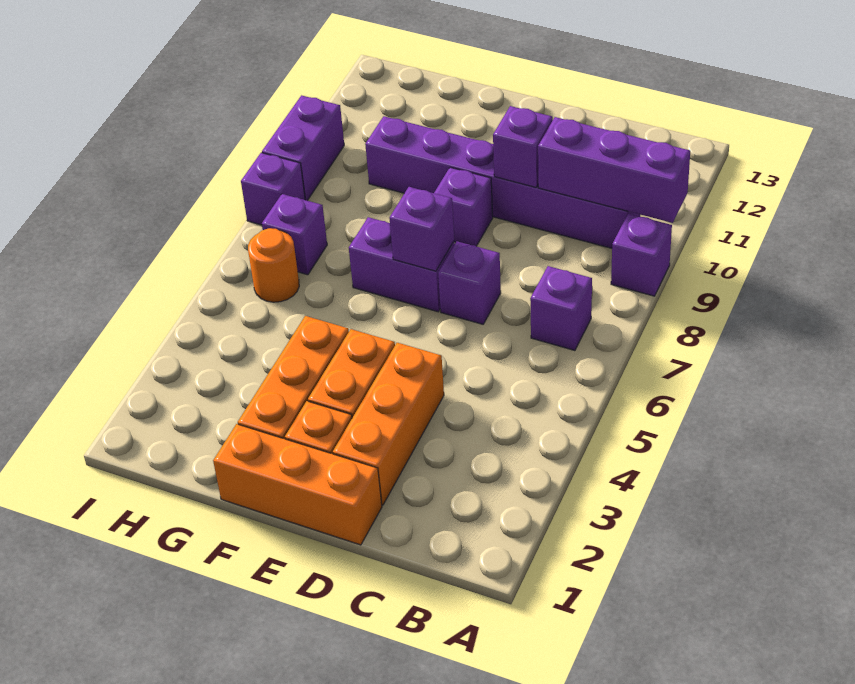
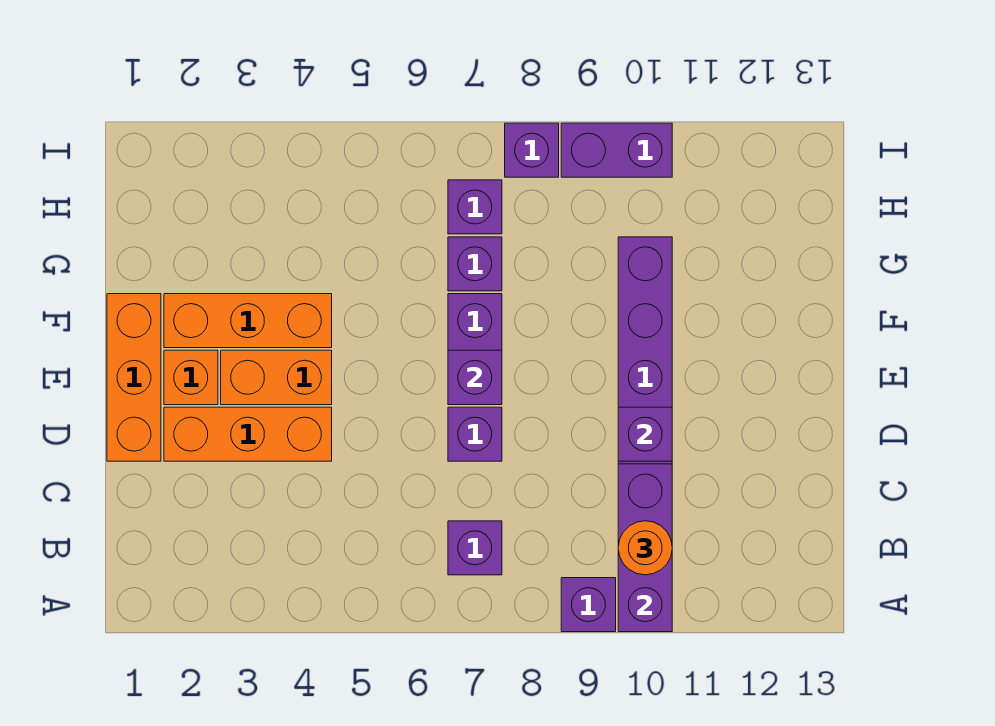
purple 1x1 brick [434,167,493,246] -> purple 1x1 brick moved to [448,237,502,291]
orange 1x1 round brick [248,228,299,302] -> orange 1x1 round brick moved to [618,521,672,575]

